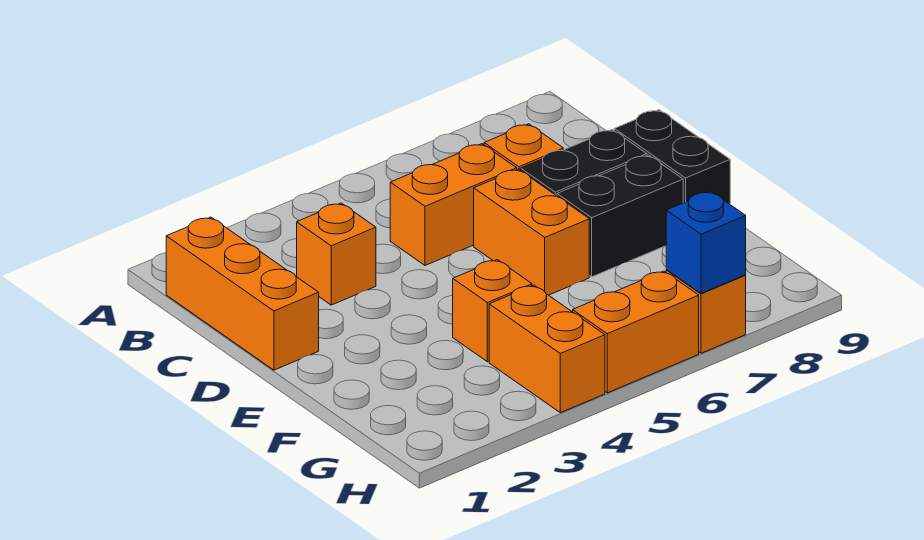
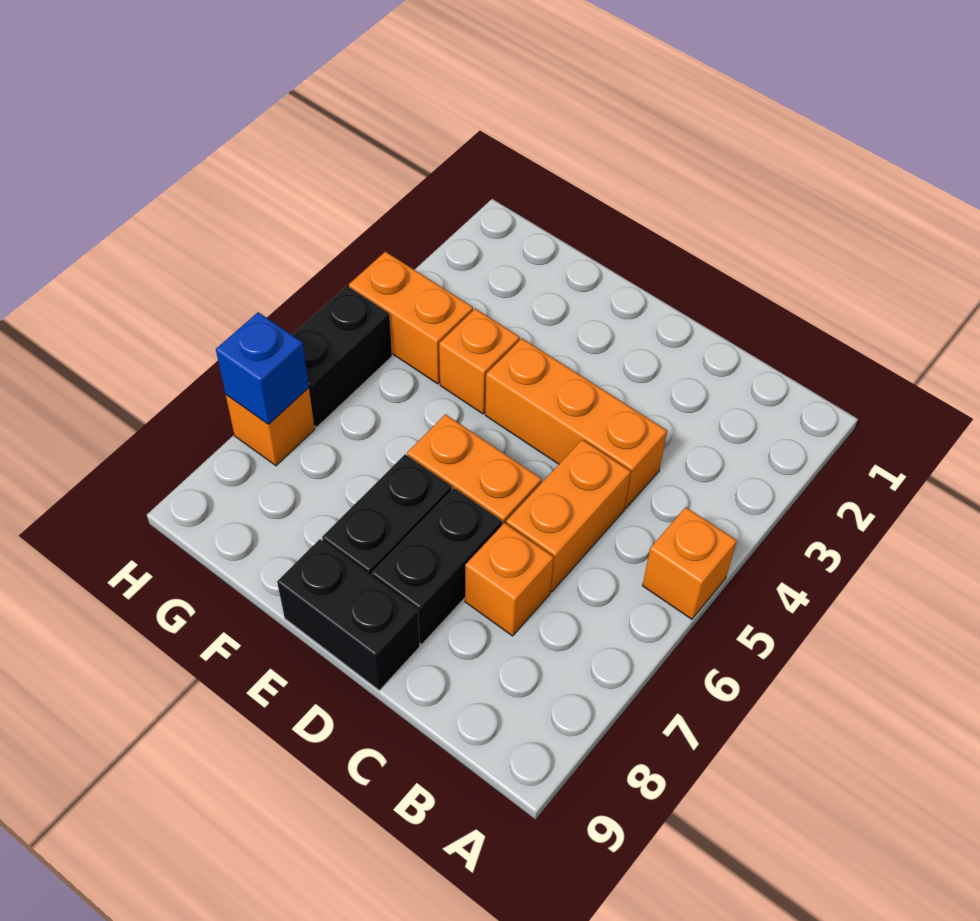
orange 1x3 brick [166,217,319,370] -> orange 1x3 brick moved to [485,339,667,509]
orange 1x1 brick [297,203,376,305] -> orange 1x1 brick moved to [643,507,737,619]
orange 1x2 brick [573,271,699,393] -> black 1x2 brick [293,286,392,427]

